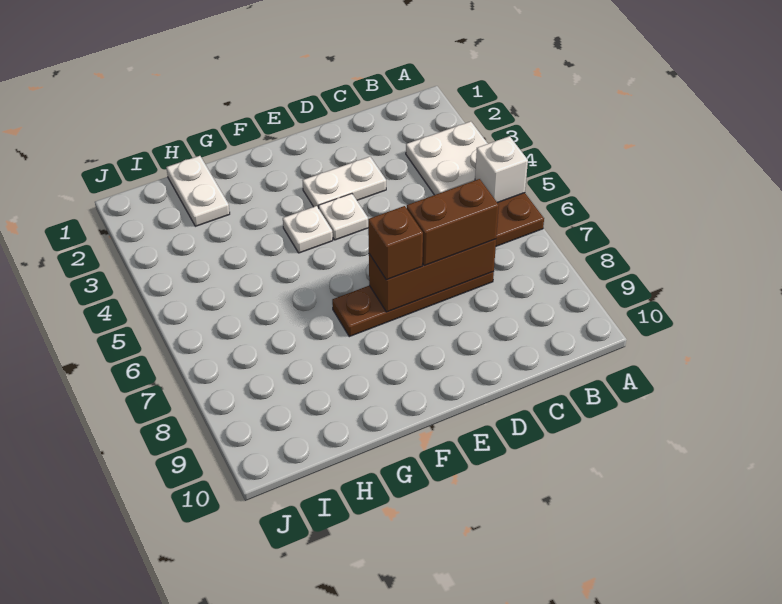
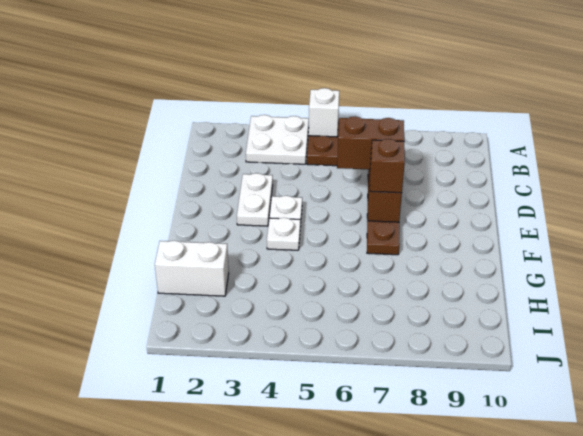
brown 1x2 brick [407,179,499,266] -> brown 1x2 brick turned to [337,117,404,170]
white 1x2 plate [166,156,230,226] -> white 1x2 brick [155,241,229,296]

